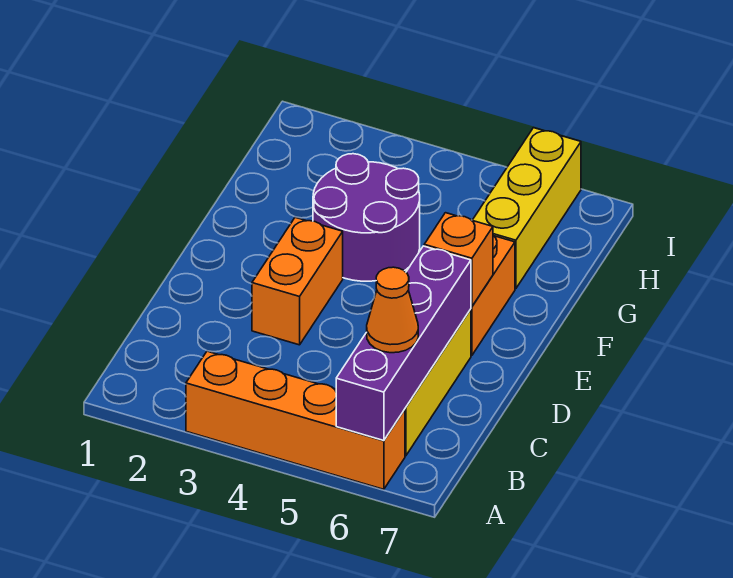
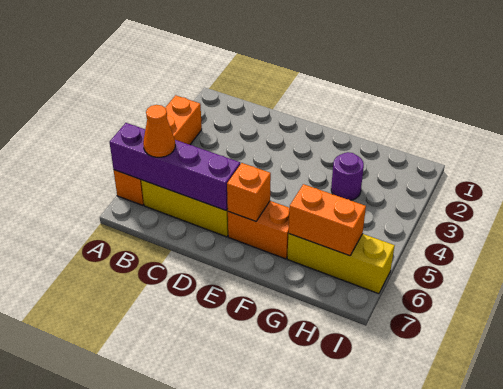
orange 1x2 brick [252,217,343,345] -> orange 1x2 brick moved to [288,184,366,256]
purple 2x2 round brick [313,154,420,281] -> purple 1x1 round brick [331,152,364,200]

